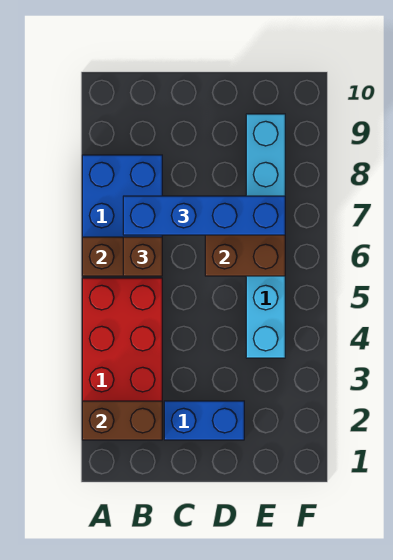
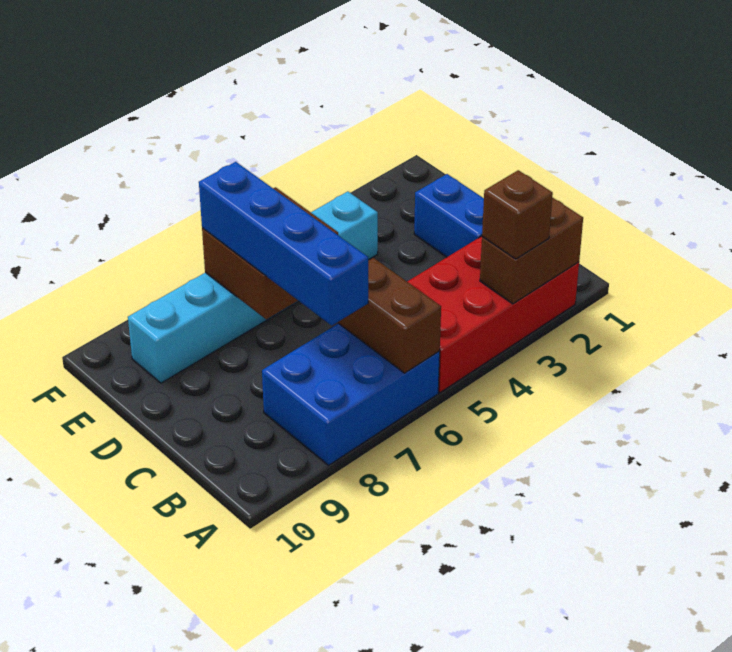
brown 1x2 brick [82,401,162,440] -> brown 1x2 brick turned to [480,197,583,304]
brown 1x1 brick [123,237,162,276] -> brown 1x1 brick moved to [482,170,553,259]

